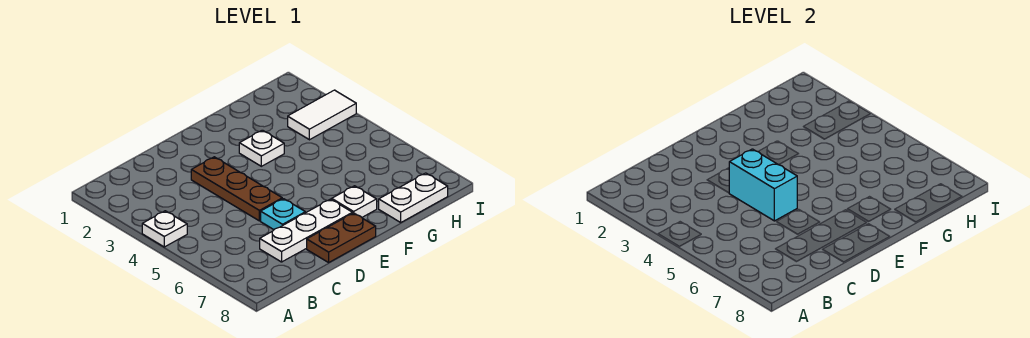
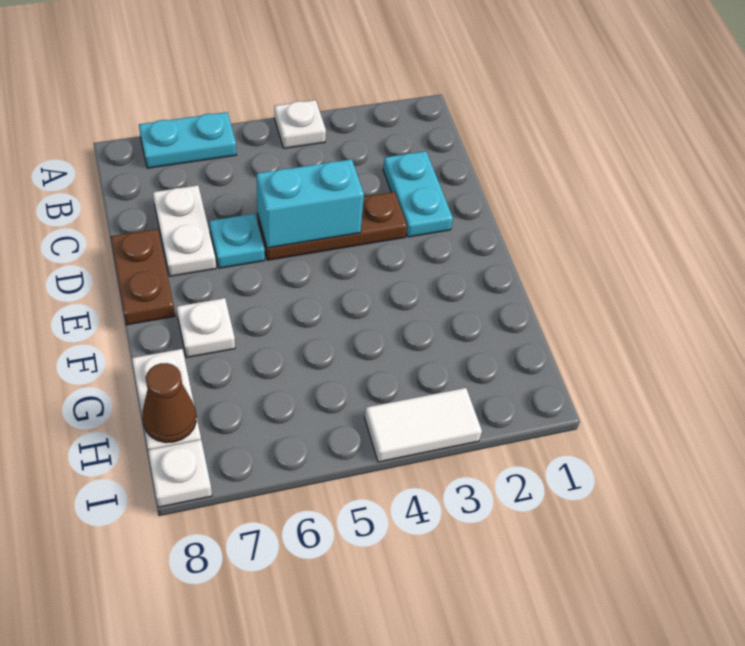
none -> cyan 1x2 plate [139,112,236,168]
none -> cyan 1x2 plate [383,151,453,237]
white 1x3 plate [260,199,353,262] -> white 1x2 plate [153,185,216,276]
white 1x1 plate [239,130,284,166] -> white 1x1 plate moved to [148,440,212,507]
white 1x2 tile [288,90,356,140] -> white 1x2 tile turned to [365,388,482,462]
none -> brown 1x1 cone [142,363,196,443]

